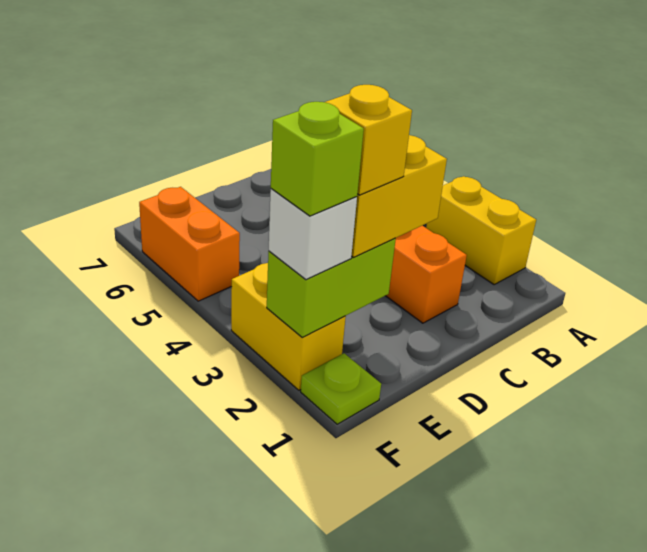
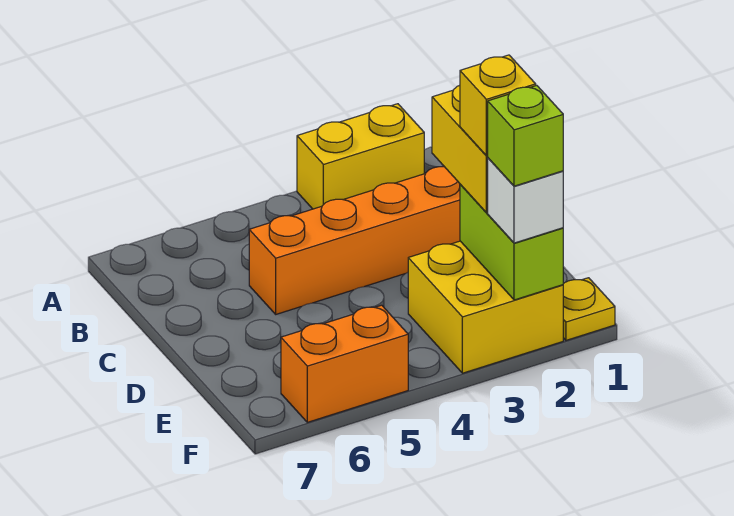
lime 1x1 plate [301,353,381,424] -> yellow 1x1 plate [563,278,615,340]
yellow 1x2 brick [231,263,346,390] -> yellow 2x2 brick [408,241,563,373]

